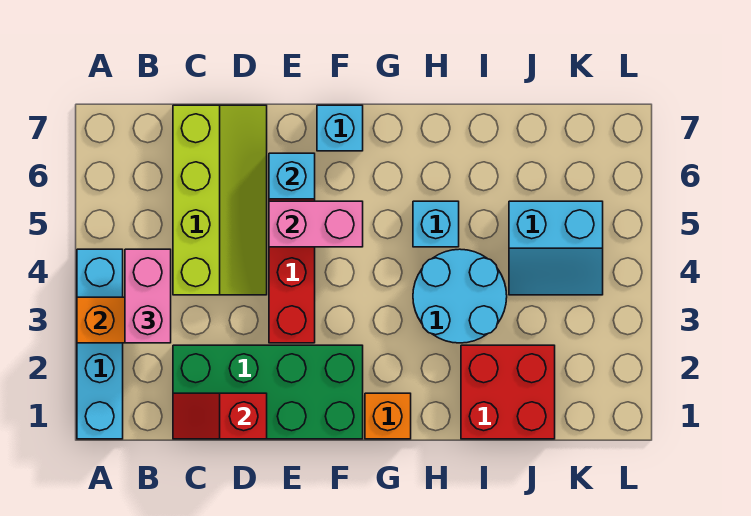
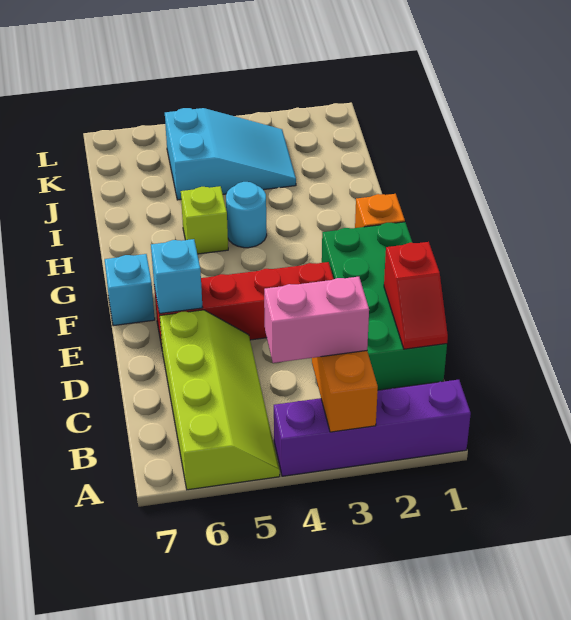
cyan 1x4 brick [77,249,123,439] -> purple 1x4 brick [274,380,471,476]
lime 2x4 slope [173,105,267,295] -> lime 2x4 slope turned to [160,310,280,490]
pink 1x2 brick [269,201,363,247] -> none
cyan 2x2 round brick [413,249,507,343] -> cyan 1x1 round brick [226,182,267,248]
cyan 1x1 brick [413,201,459,247] -> lime 1x1 brick [181,186,228,254]
red 2x2 brick [461,345,555,439] -> none
cyan 2x2 slope [509,201,603,295] -> cyan 2x3 slope [165,108,296,200]

